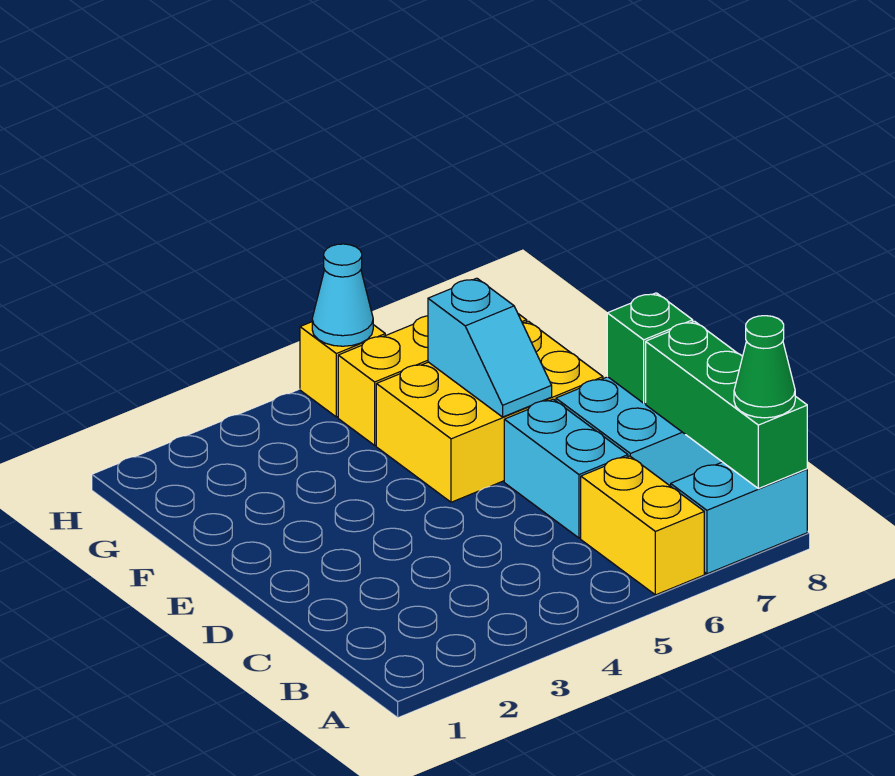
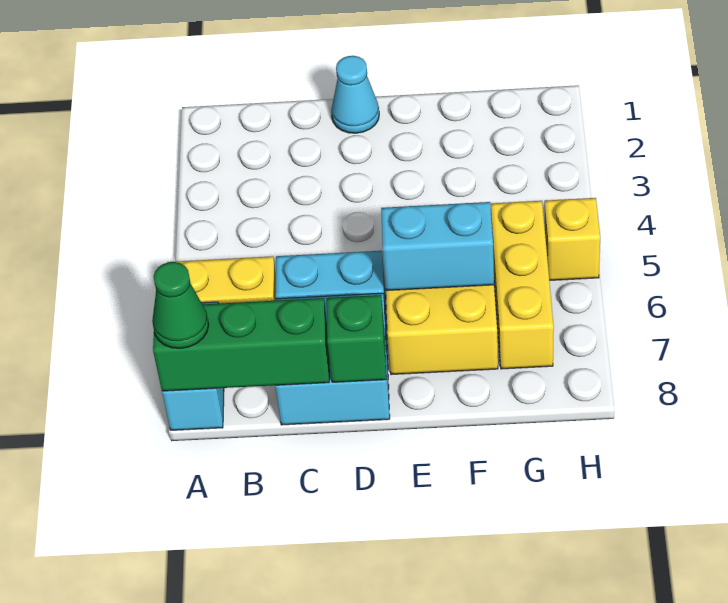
cyan 1x2 slope [428,278,552,417] -> cyan 1x2 brick [381,202,494,291]
cyan 1x1 cone [312,244,373,346] -> cyan 1x1 cone moved to [331,56,379,133]

